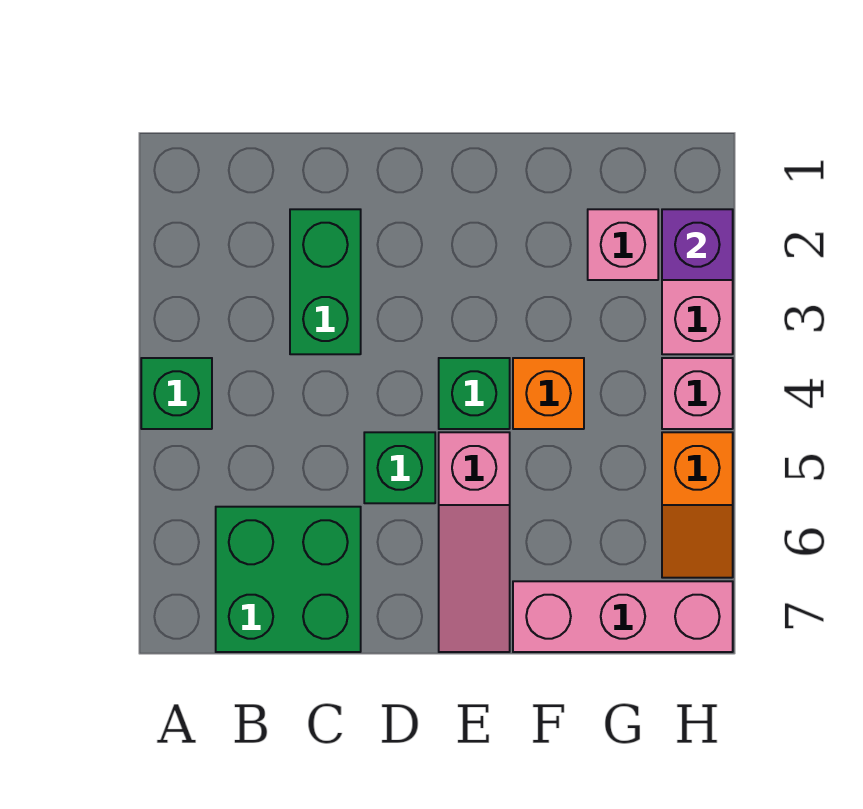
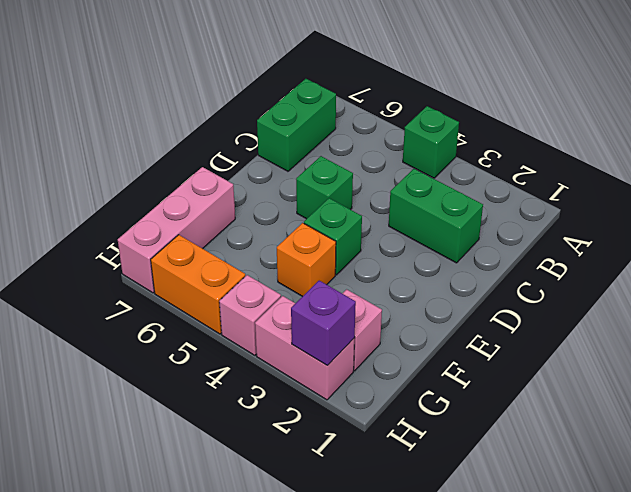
green 2x2 brick [216,507,361,652] -> green 1x2 brick [257,79,336,171]
pink 1x3 slope [439,432,510,652] -> none
orange 1x2 slope [662,432,733,578] -> orange 1x2 brick [151,235,245,334]

